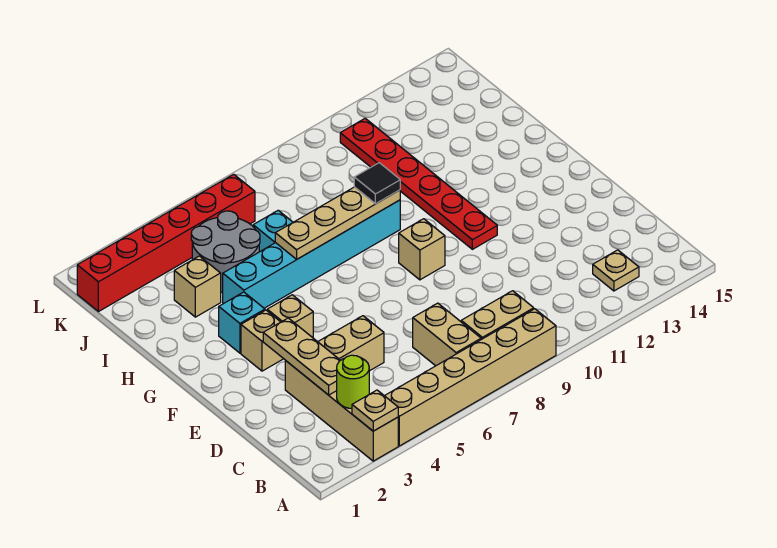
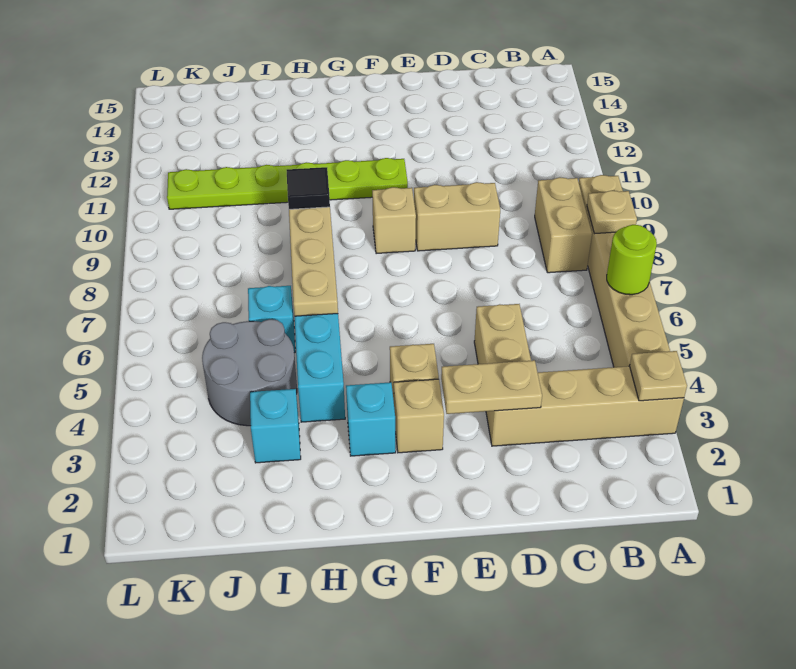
lime 1x1 round brick [337,355,369,408] -> lime 1x1 round brick moved to [607,225,657,295]
tan 1x2 brick [413,303,481,366] -> tan 1x2 brick moved to [414,182,500,251]
tan 1x1 plate [593,250,639,291] -> tan 1x1 plate moved to [587,190,637,234]
tan 1x3 plate [263,318,340,395] -> tan 1x2 plate [441,360,542,414]
red 1x6 plate [340,118,497,249] -> lime 1x6 plate [167,158,408,209]
tan 1x1 brick [174,256,221,317] -> cyan 1x1 brick [250,389,301,463]
red 1x6 brick [77,174,255,312] -> none

